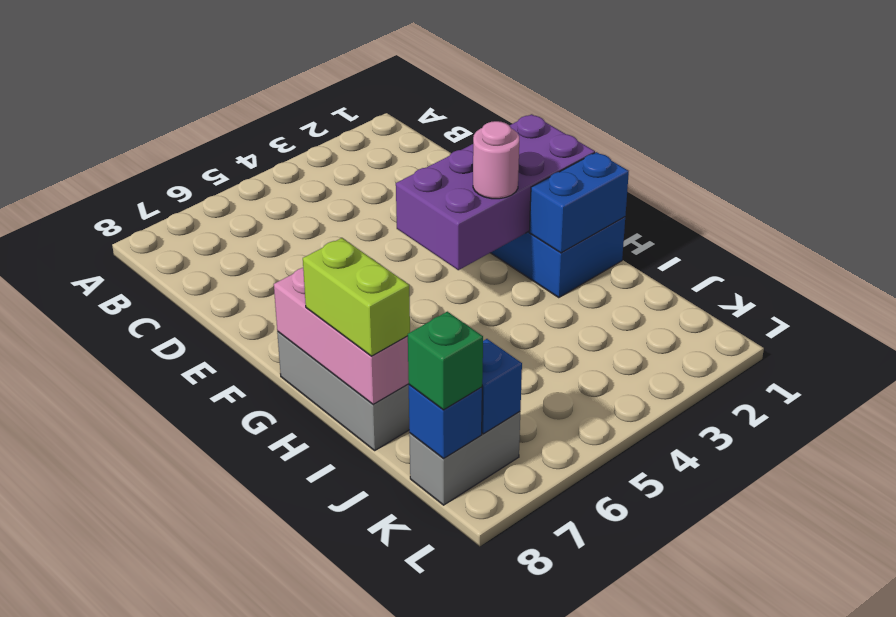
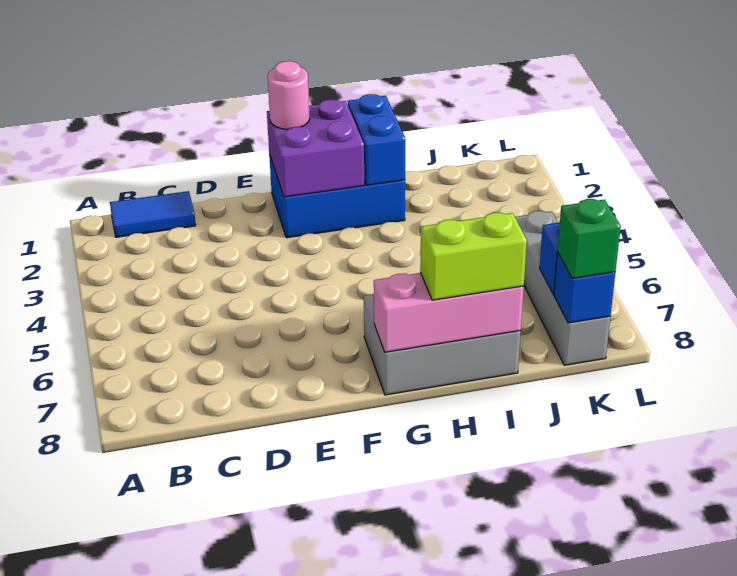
none -> blue 1x2 tile [110,191,196,237]
purple 2x4 brick [396,114,595,270] -> purple 2x2 brick [267,100,364,197]
pink 1x1 round brick [473,121,519,199] -> pink 1x1 round brick moved to [268,61,310,129]
grey 1x2 brick [409,412,520,505] -> grey 1x4 brick [515,211,610,365]

